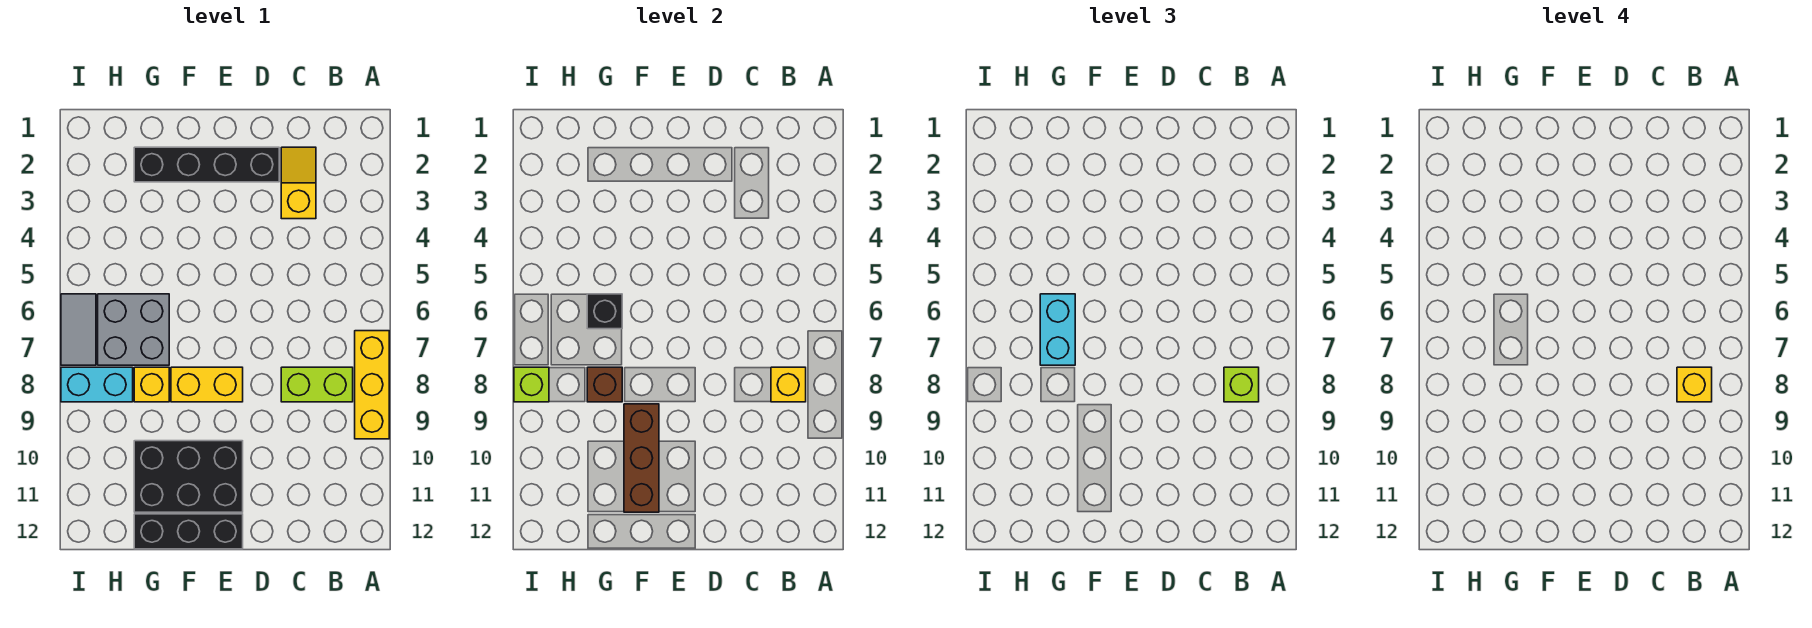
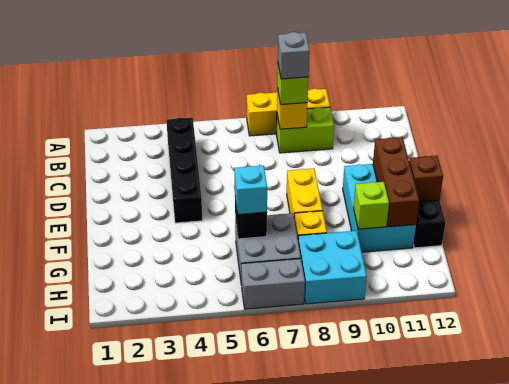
lime 1x2 brick [281,367,353,402] -> lime 1x2 brick turned to [276,107,334,153]
yellow 1x1 brick [1677,367,1712,402] -> grey 1x1 brick [278,32,310,79]
yellow 1x2 slope [281,147,316,219] -> none
black 1x4 brick [134,147,279,182] -> black 1x4 brick moved to [166,118,202,223]
black 2x3 brick [134,441,243,512] -> cyan 2x3 brick [343,164,416,252]
brown 1x3 brick [624,404,659,512] -> brown 1x3 brick turned to [373,137,419,227]
cyan 1x2 brick [1040,294,1075,365] -> cyan 1x1 brick [234,166,267,215]
brown 1x1 brick [587,367,622,402] -> brown 1x1 brick moved to [409,156,443,202]
cyan 1x2 brick [61,367,133,402] -> cyan 2x2 brick [298,231,367,304]
grey 1x2 tile [61,294,96,365] -> grey 1x2 brick [241,259,305,309]
lime 1x1 brick [514,367,549,402] -> lime 1x1 brick moved to [354,182,389,229]

